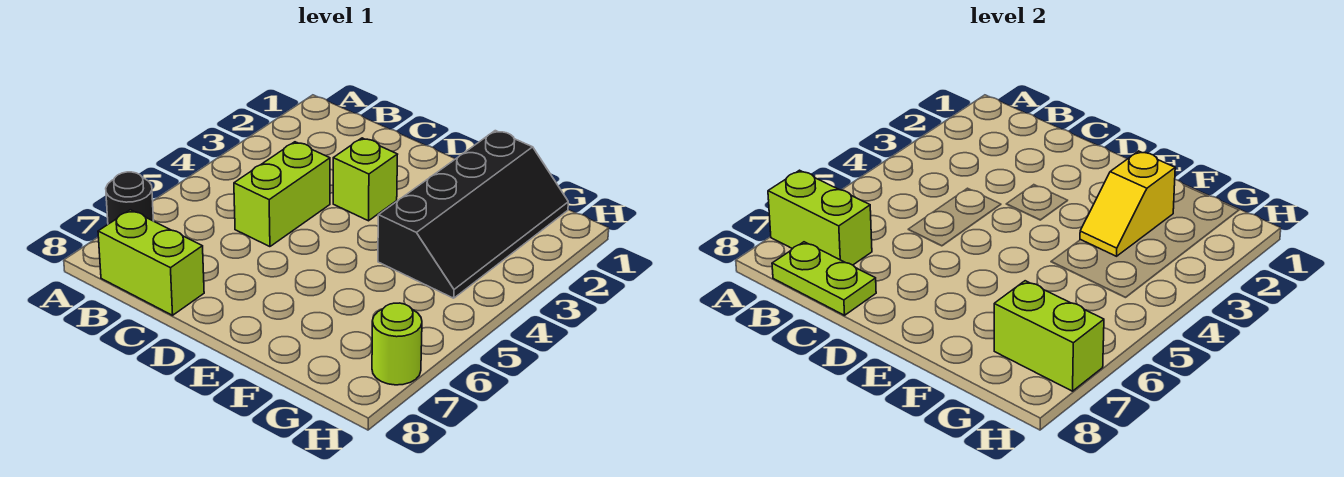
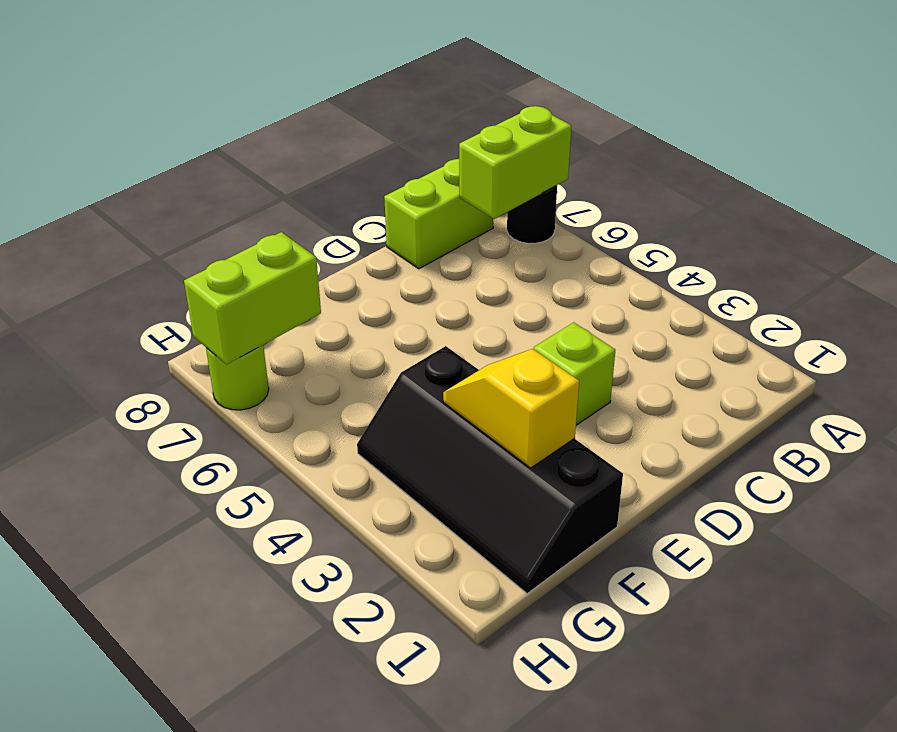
lime 1x2 plate [772,242,876,315] -> none
lime 1x2 brick [234,142,330,247] -> none

